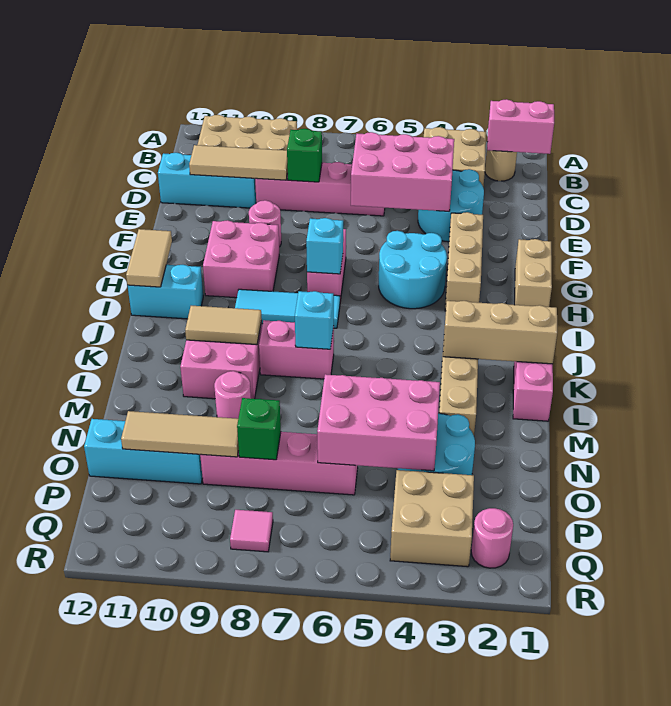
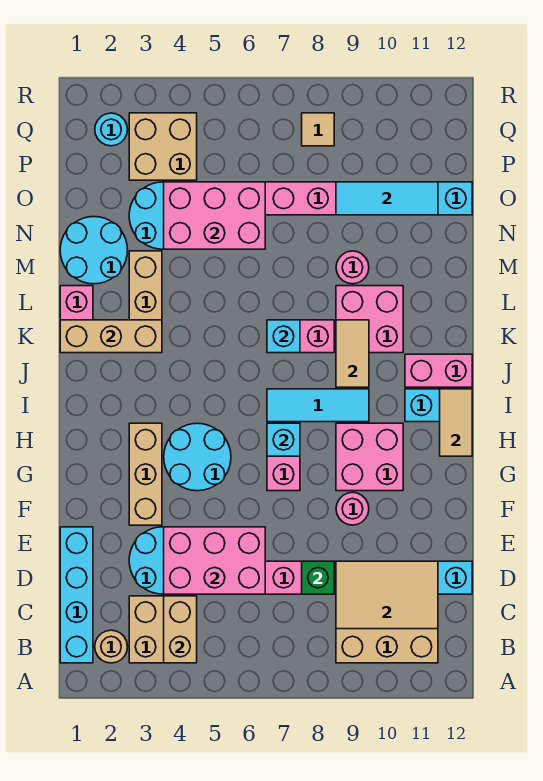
none -> cyan 1x4 brick [60,527,93,663]
pink 1x2 brick [487,99,554,154] -> pink 1x2 brick moved to [405,354,472,387]
tan 1x3 tile [189,145,288,180] -> tan 2x3 tile [336,561,438,629]
tan 1x2 brick [515,239,552,307] -> tan 1x2 brick moved to [164,596,197,663]
tan 1x2 tile [185,306,262,345] -> tan 1x2 tile turned to [336,320,369,387]
none -> cyan 2x2 round brick [60,217,128,284]
green 1x1 brick [237,398,281,460] -> none
tan 1x3 tile [121,411,239,457] -> cyan 1x3 tile [336,182,438,215]
pink 1x1 round brick [471,508,513,568] -> cyan 1x1 round brick [95,113,128,146]
pink 1x1 tile [230,510,273,552] -> tan 1x1 tile [302,113,334,146]

